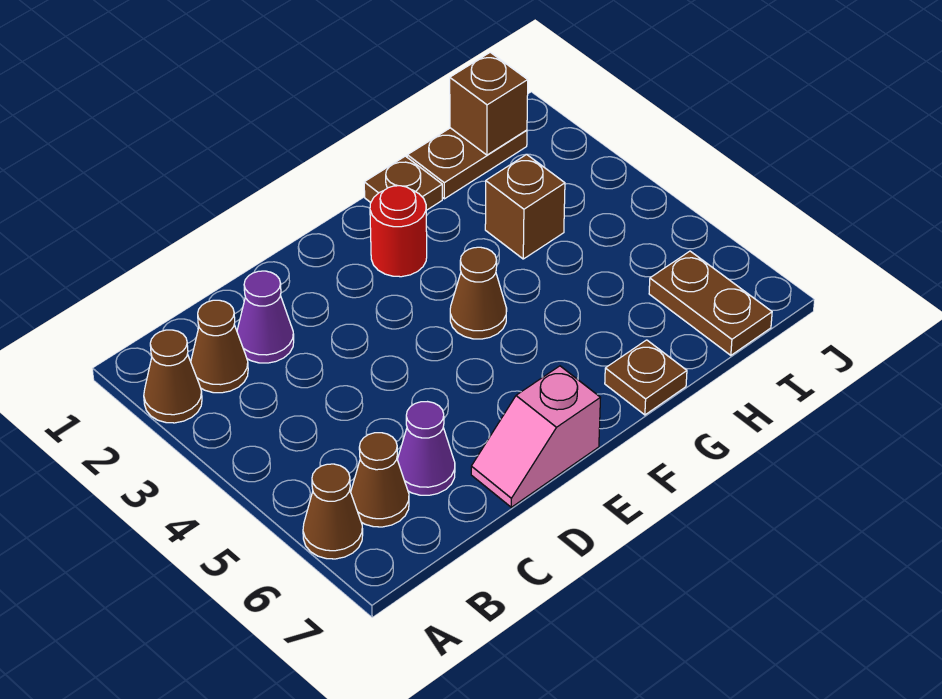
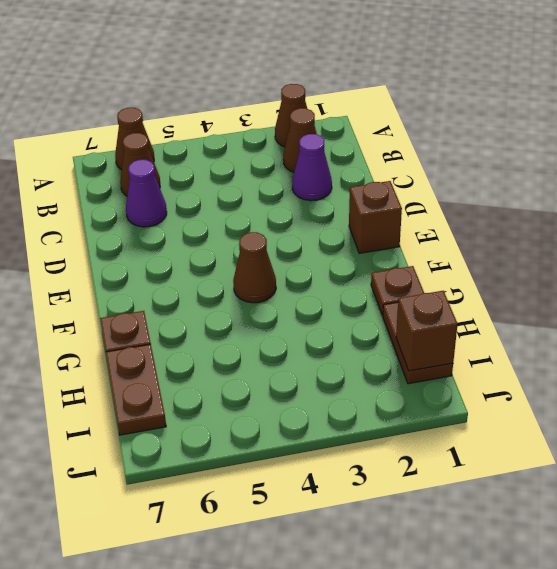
pink 1x2 slope [471,366,600,507] -> none
red 1x1 round brick [370,186,427,277] -> none
brown 1x1 brick [485,154,565,259] -> brown 1x1 brick moved to [349,181,402,253]
brown 1x2 plate [649,251,772,355] -> brown 1x2 plate turned to [106,344,166,435]

